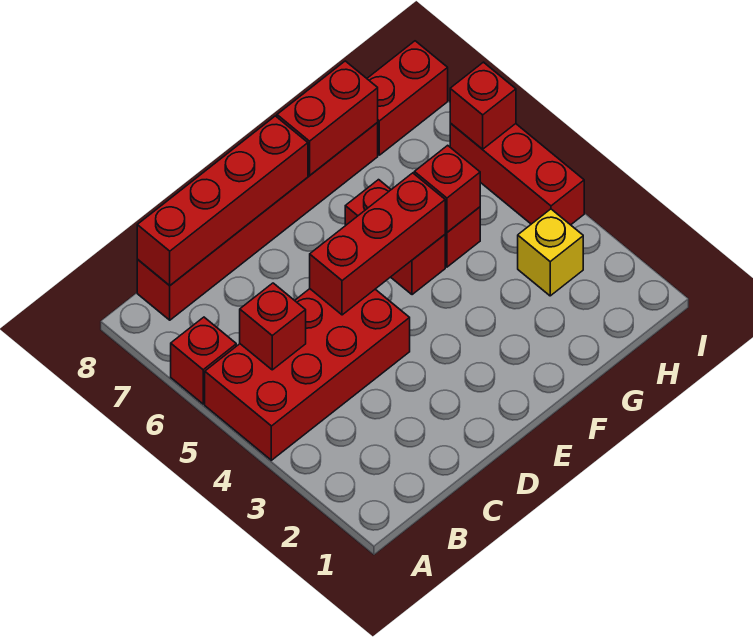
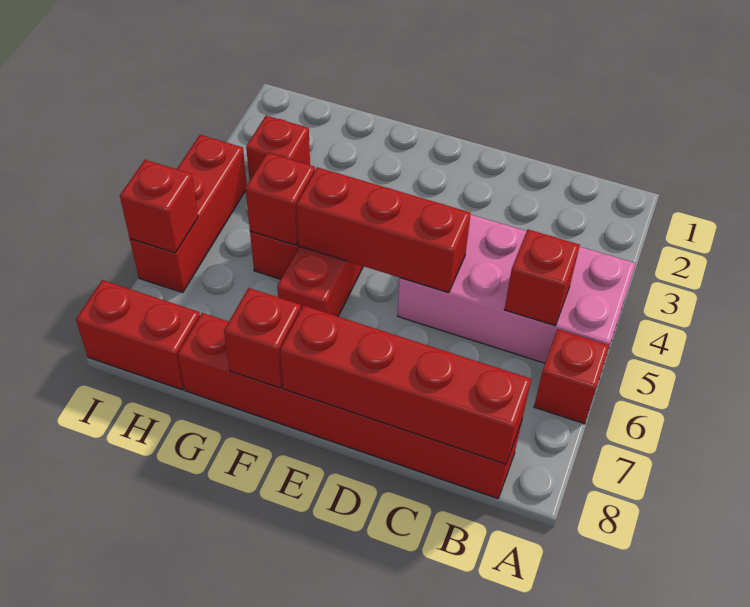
red 2x4 brick [205,289,410,460] -> pink 2x4 brick [398,215,636,363]
red 1x2 brick [277,61,378,175] -> red 1x1 brick [224,288,301,388]
yellow 1x1 brick [518,209,583,296] -> red 1x1 brick [246,116,310,180]

